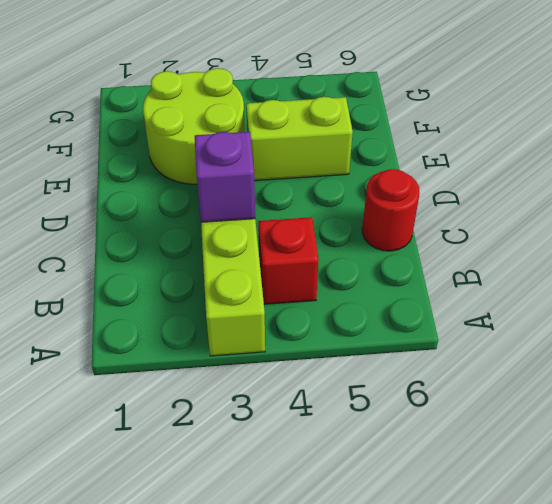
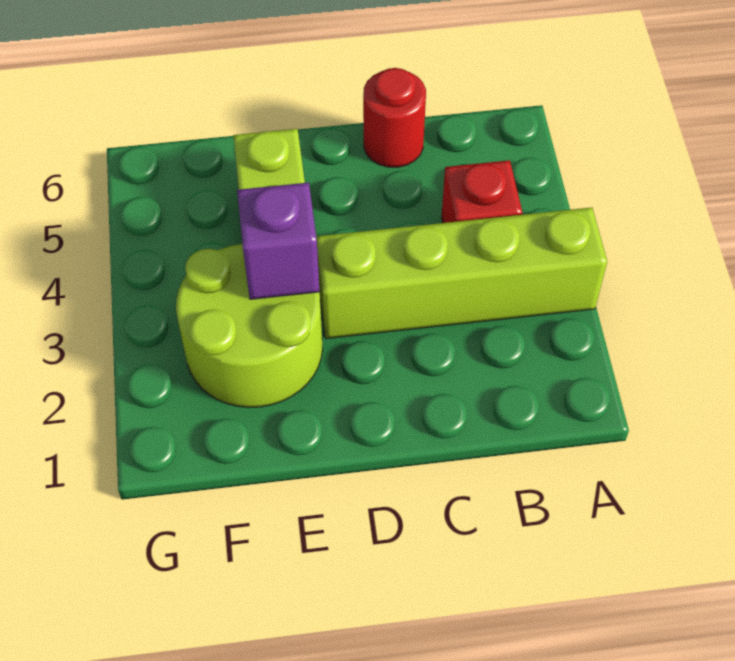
purple 1x1 brick [195,132,255,222] -> purple 1x1 brick moved to [237,183,319,299]

